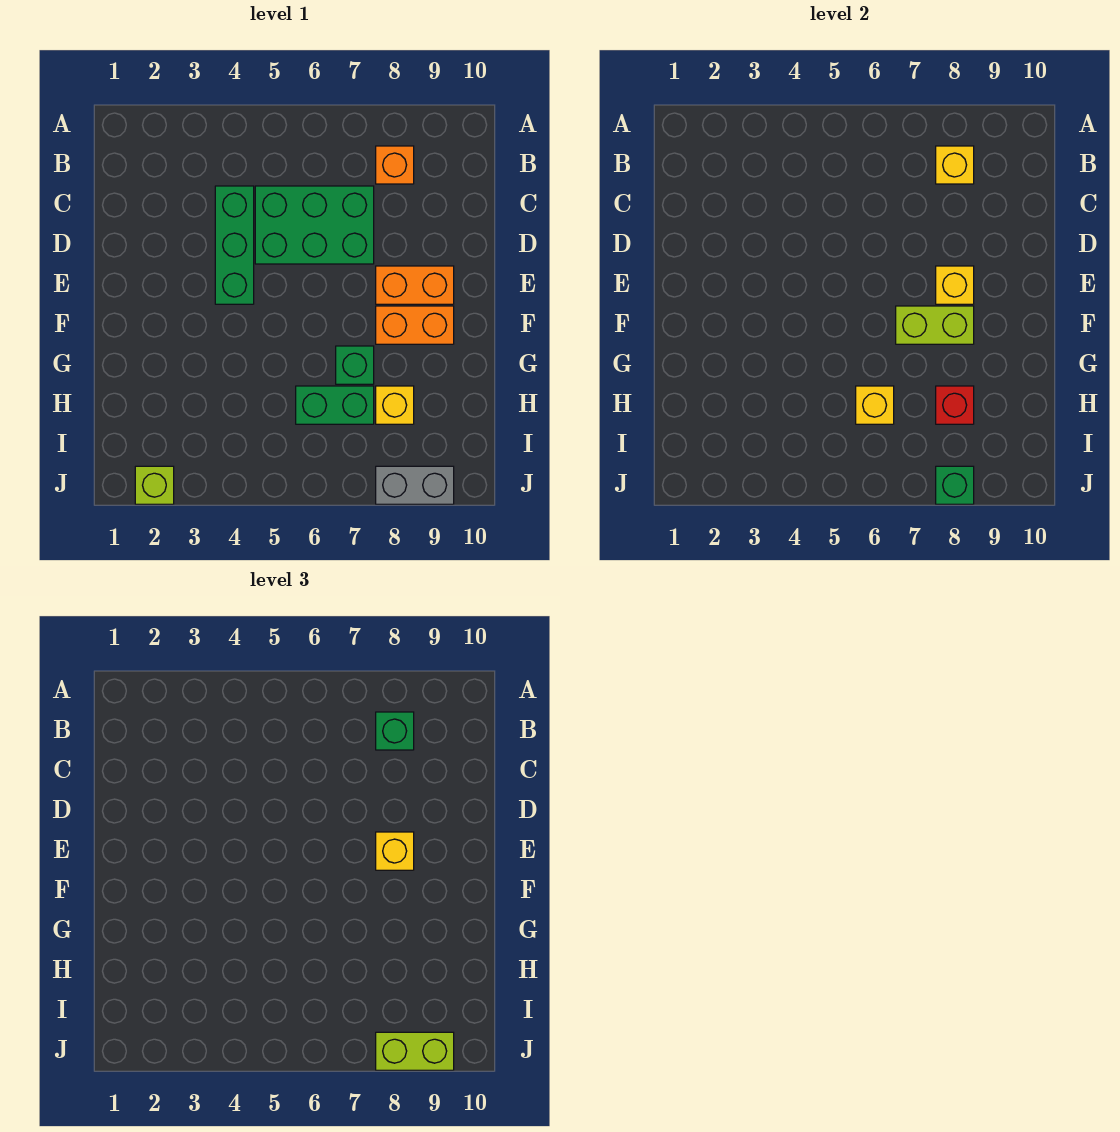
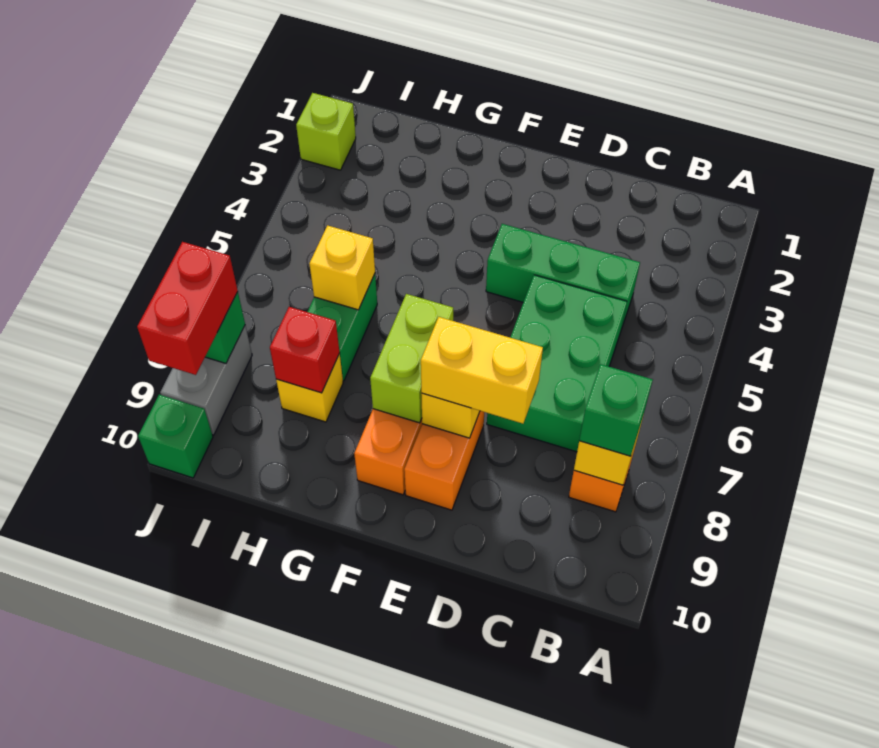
yellow 1x1 brick [376,832,414,870] -> yellow 1x2 brick [421,317,543,424]
green 1x1 brick [336,346,374,384] -> green 1x1 brick moved to [138,395,213,478]
lime 1x2 brick [376,1032,454,1070] -> red 1x2 brick [137,242,238,375]

